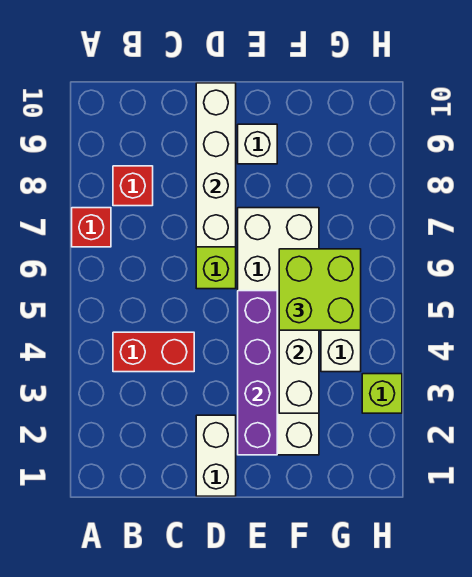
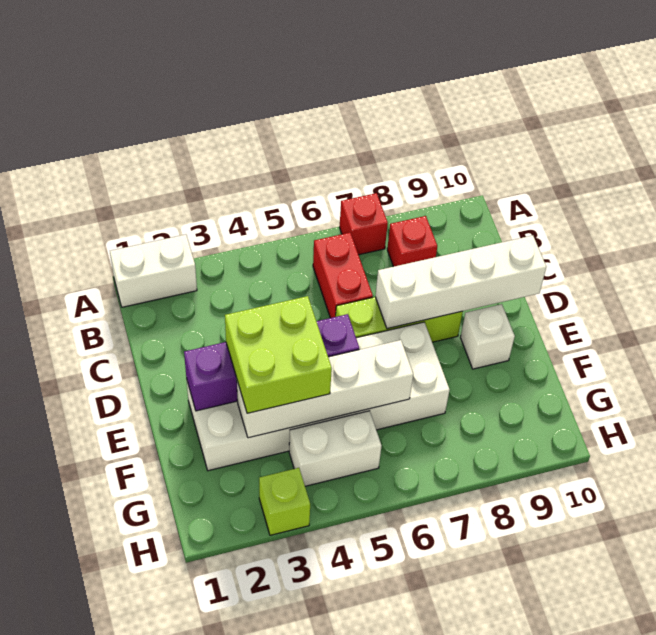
red 1x2 brick [113,332,194,372] -> red 1x2 brick moved to [313,233,373,318]
white 1x2 brick [196,415,236,496] -> white 1x2 brick moved to [110,234,197,307]
lime 2x2 brick [279,249,361,330] -> lime 2x2 brick moved to [225,296,332,413]

